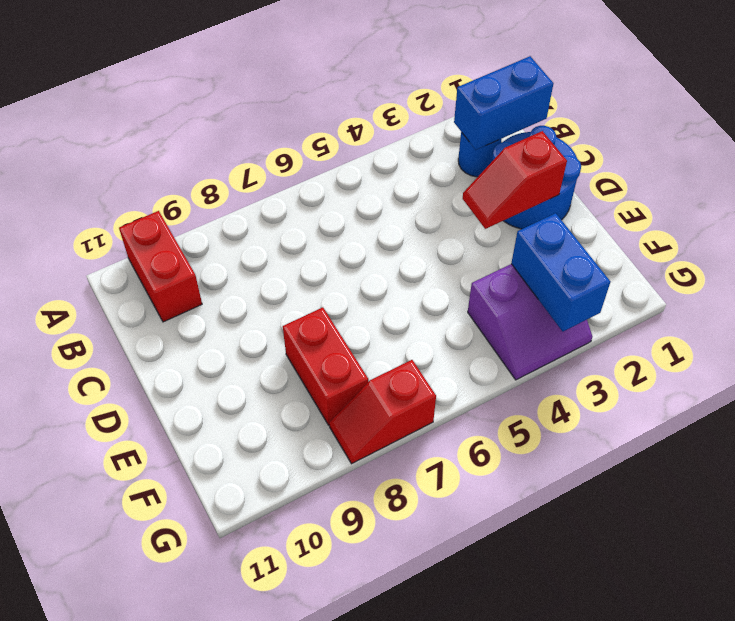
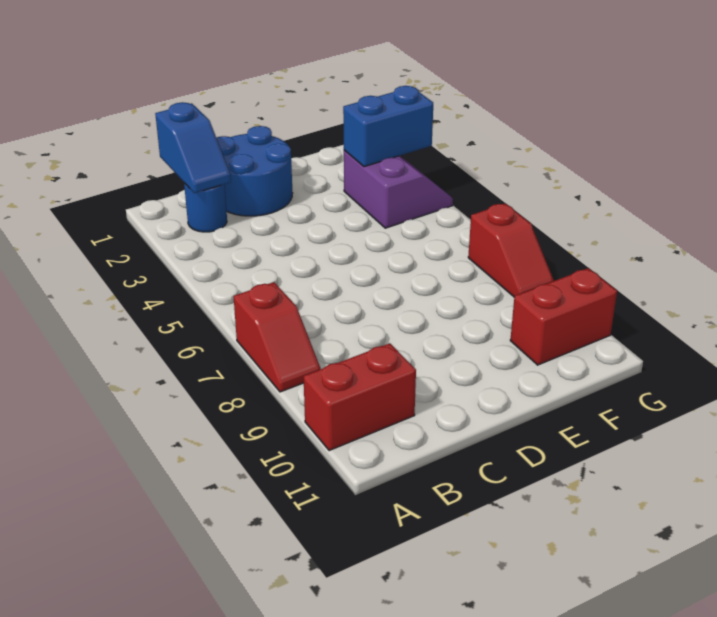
blue 1x2 brick [454,56,553,150] -> blue 1x2 slope [155,102,231,193]
red 1x2 slope [463,131,567,229] -> red 1x2 slope moved to [234,282,321,392]
red 1x2 brick [283,307,368,425] -> red 1x2 brick moved to [510,268,617,365]

